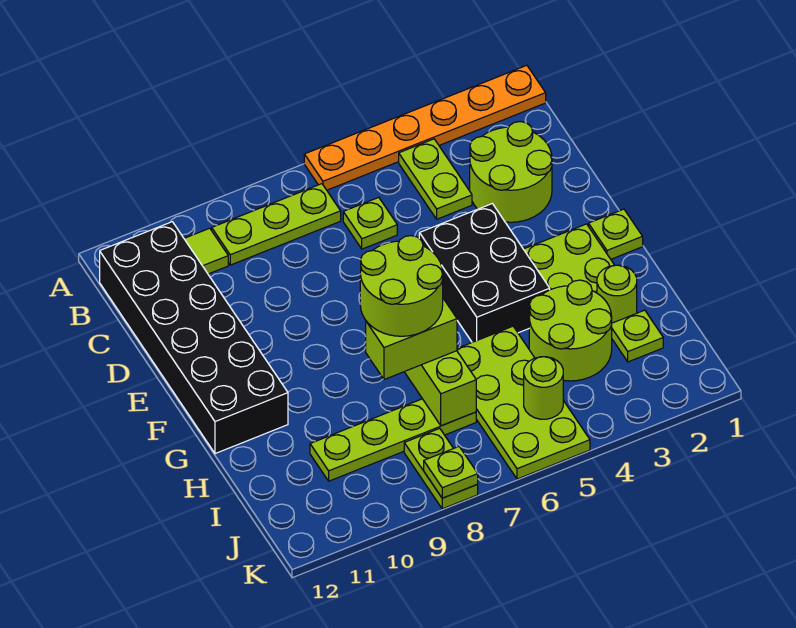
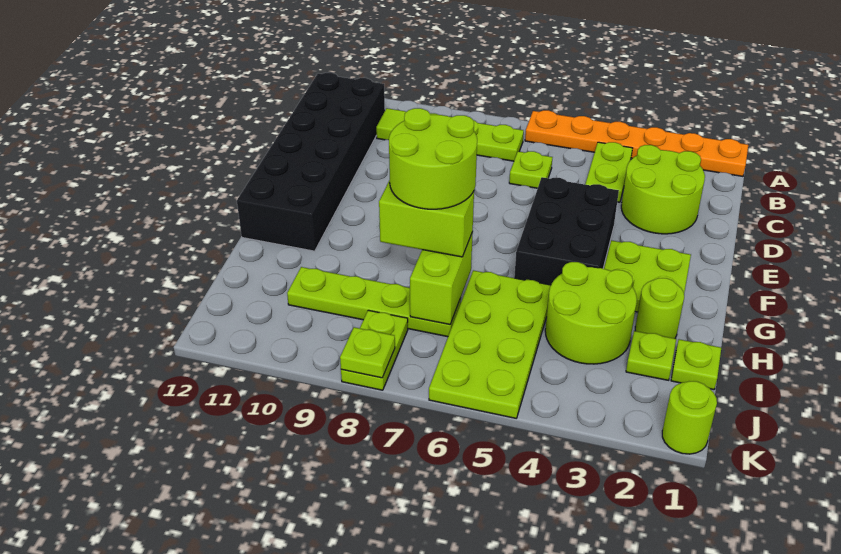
lime 1x1 plate [588,209,643,259] -> lime 1x1 plate moved to [671,339,721,390]
lime 1x1 round brick [524,357,563,419] -> lime 1x1 round brick moved to [662,381,717,454]

